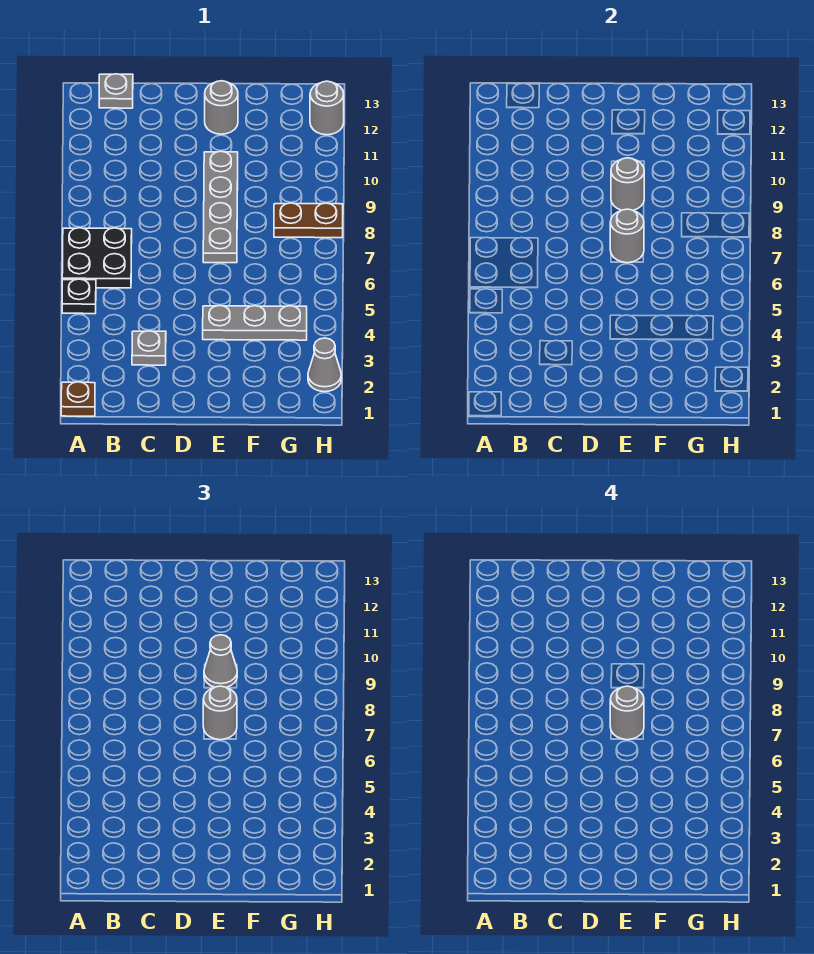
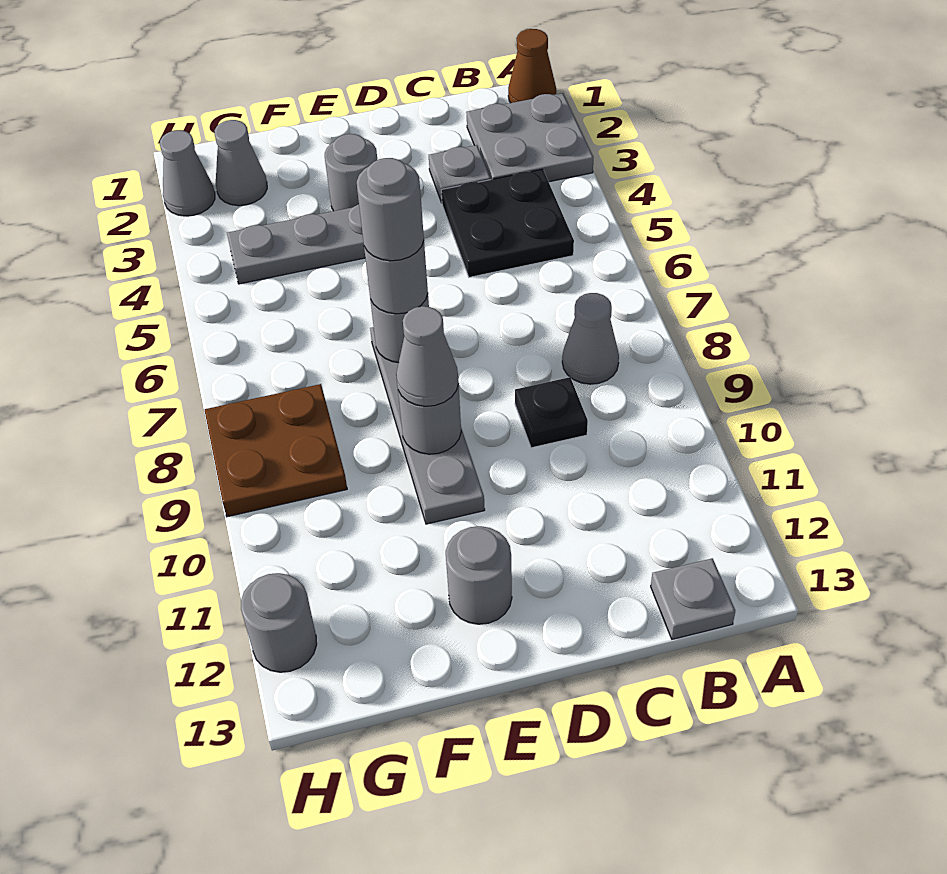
brown 1x1 plate [61,382,95,416] -> brown 1x1 cone [508,29,556,103]
none -> grey 2x2 plate [466,93,593,182]
black 1x1 plate [62,279,96,314] -> black 1x1 plate moved to [515,377,588,448]
black 2x2 plate [62,228,132,288] -> black 2x2 plate moved to [441,169,574,277]
none -> grey 1x1 cone [562,293,619,384]
none -> grey 1x1 round brick [325,134,377,211]
none -> grey 1x1 cone [215,120,267,206]
brown 1x2 plate [274,203,343,238] -> brown 2x2 plate [205,384,347,517]

